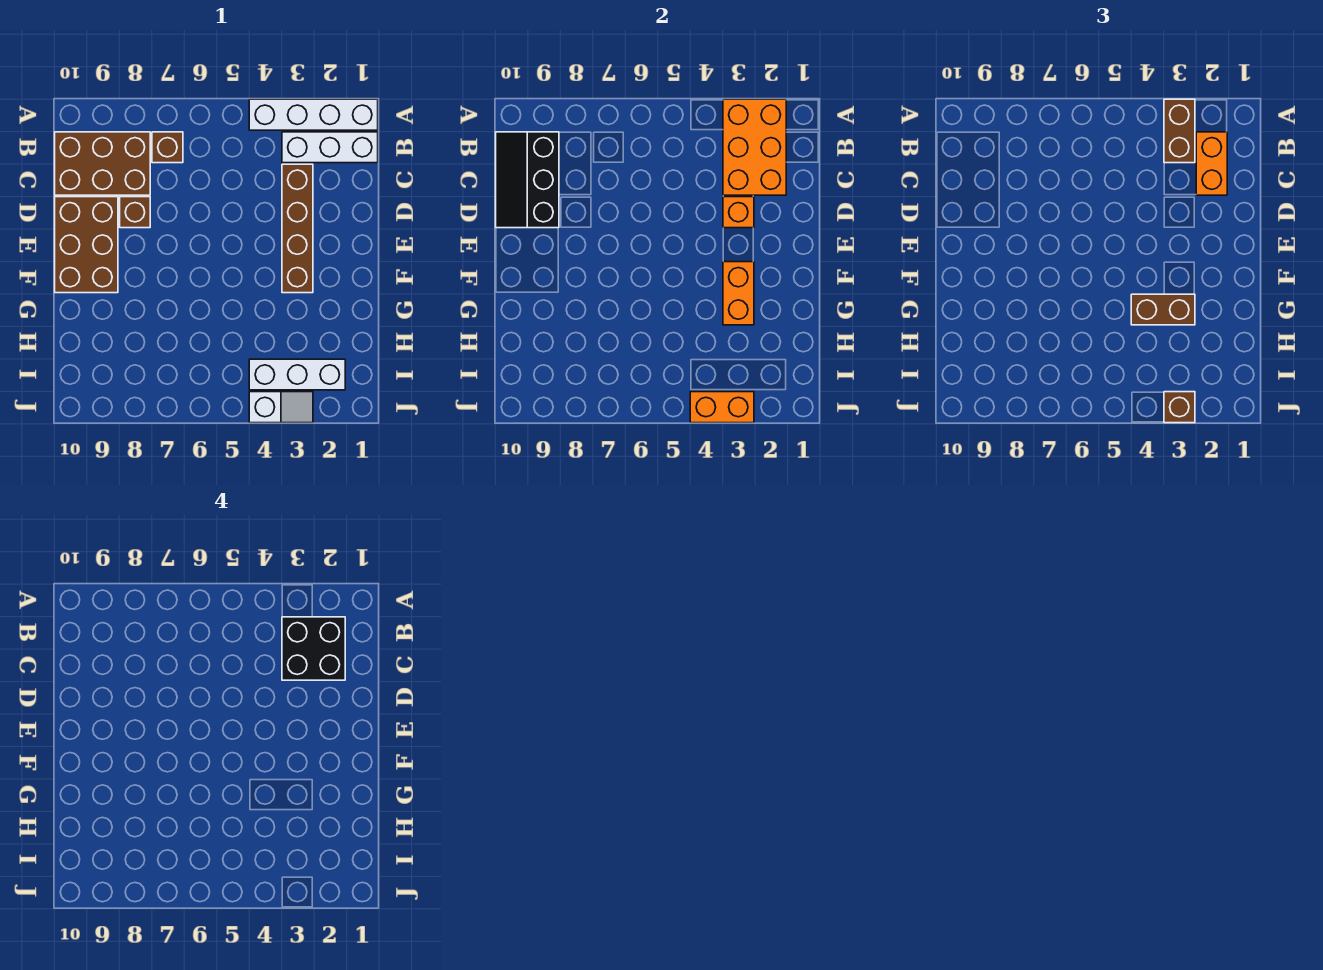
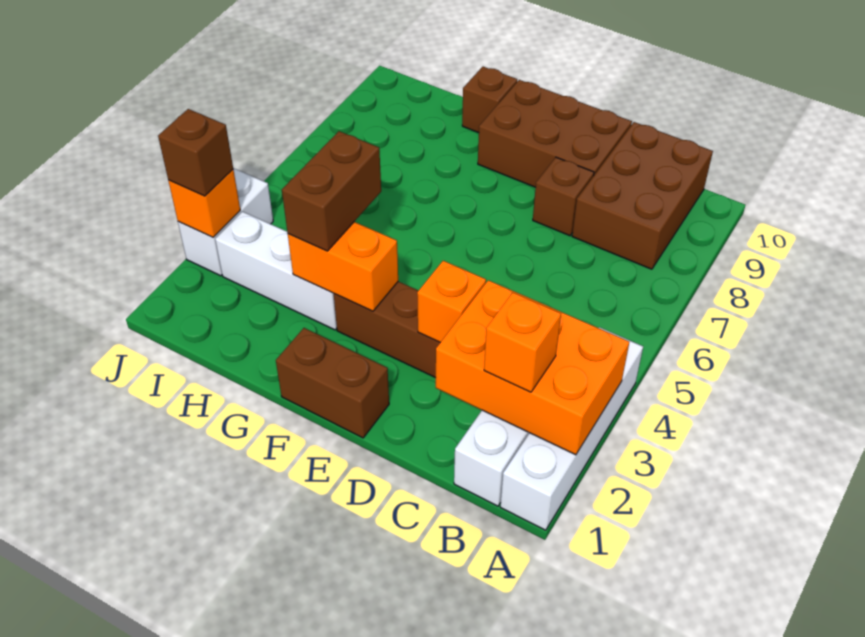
brown 1x2 brick [1164,99,1195,163] -> brown 1x2 brick moved to [276,328,389,438]
orange 1x2 brick [1196,132,1227,195] -> orange 1x1 brick [484,292,561,392]
black 2x2 brick [282,617,345,680] -> none
brown 1x1 brick [152,132,183,163] -> brown 1x1 brick moved to [462,67,517,133]
black 2x3 slope [496,132,559,228] -> none
white 1x3 brick [249,359,345,390] -> white 1x3 brick turned to [215,212,337,330]
white 1x2 slope [249,392,313,423] -> white 1x2 brick [178,168,273,276]
orange 1x2 brick [690,392,754,423] -> orange 1x1 brick [168,170,240,237]

